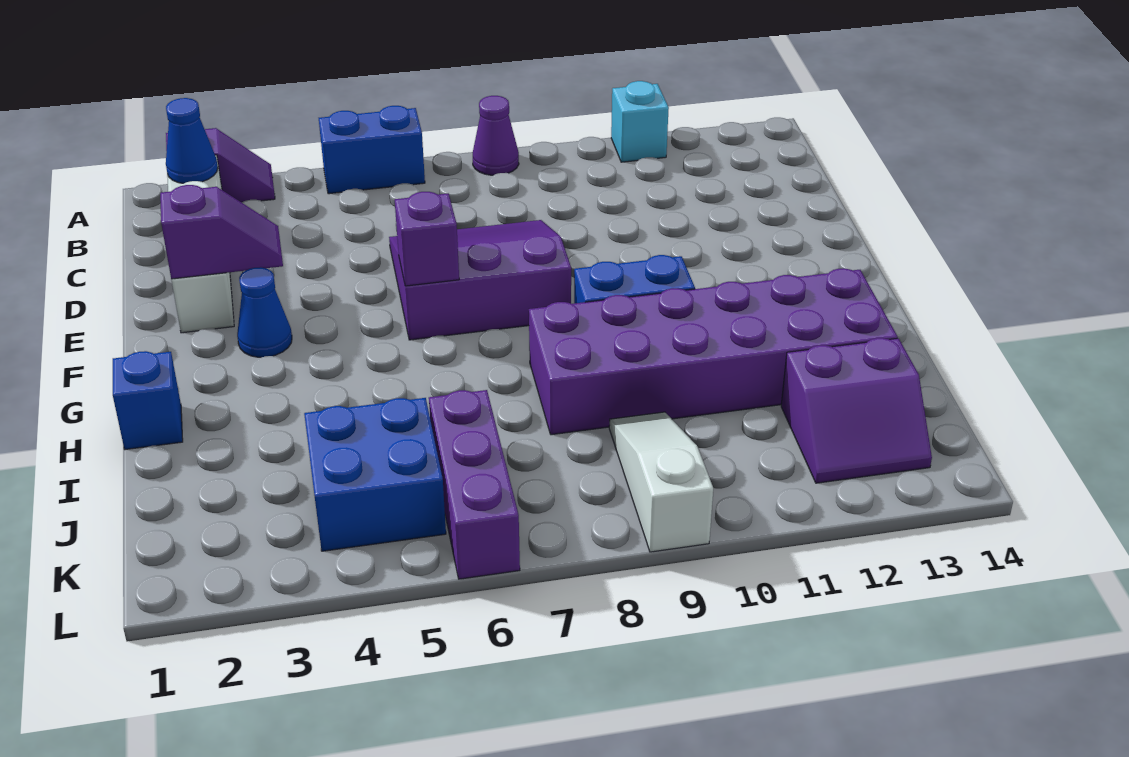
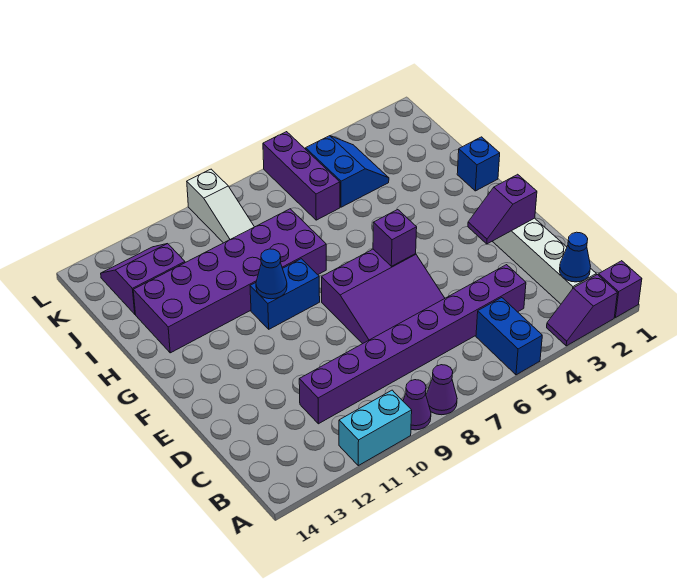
none -> purple 1x1 brick [598,261,642,318]
blue 1x2 brick [319,106,425,194] -> blue 1x2 brick turned to [476,298,542,375]
none -> purple 1x1 cone [403,380,431,430]
cyan 1x1 brick [611,81,669,162] -> cyan 1x2 brick [339,390,412,466]
none -> purple 1x8 brick [299,265,526,424]
blue 1x1 cone [237,267,292,357] -> blue 1x1 cone moved to [256,249,287,299]
blue 2x2 brick [304,398,446,551] -> blue 2x2 slope [306,136,389,207]

